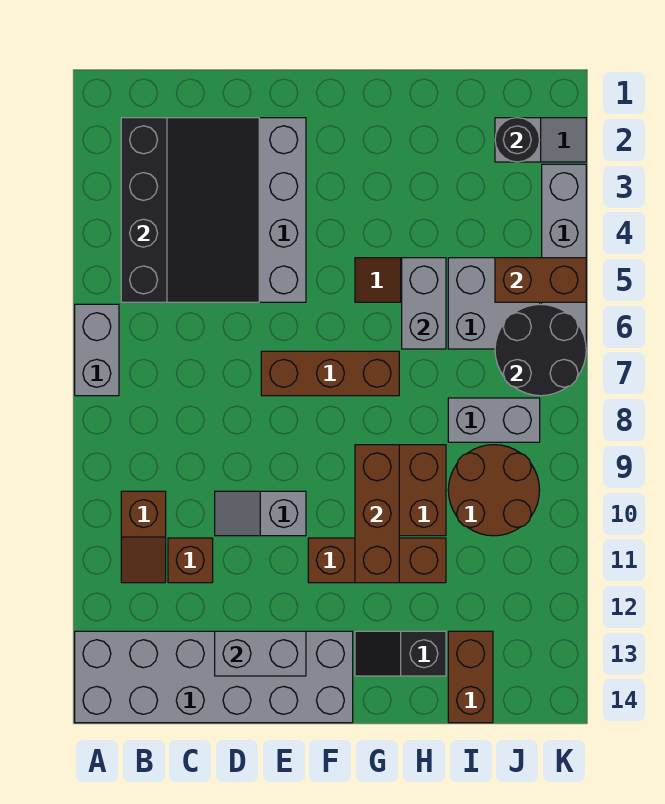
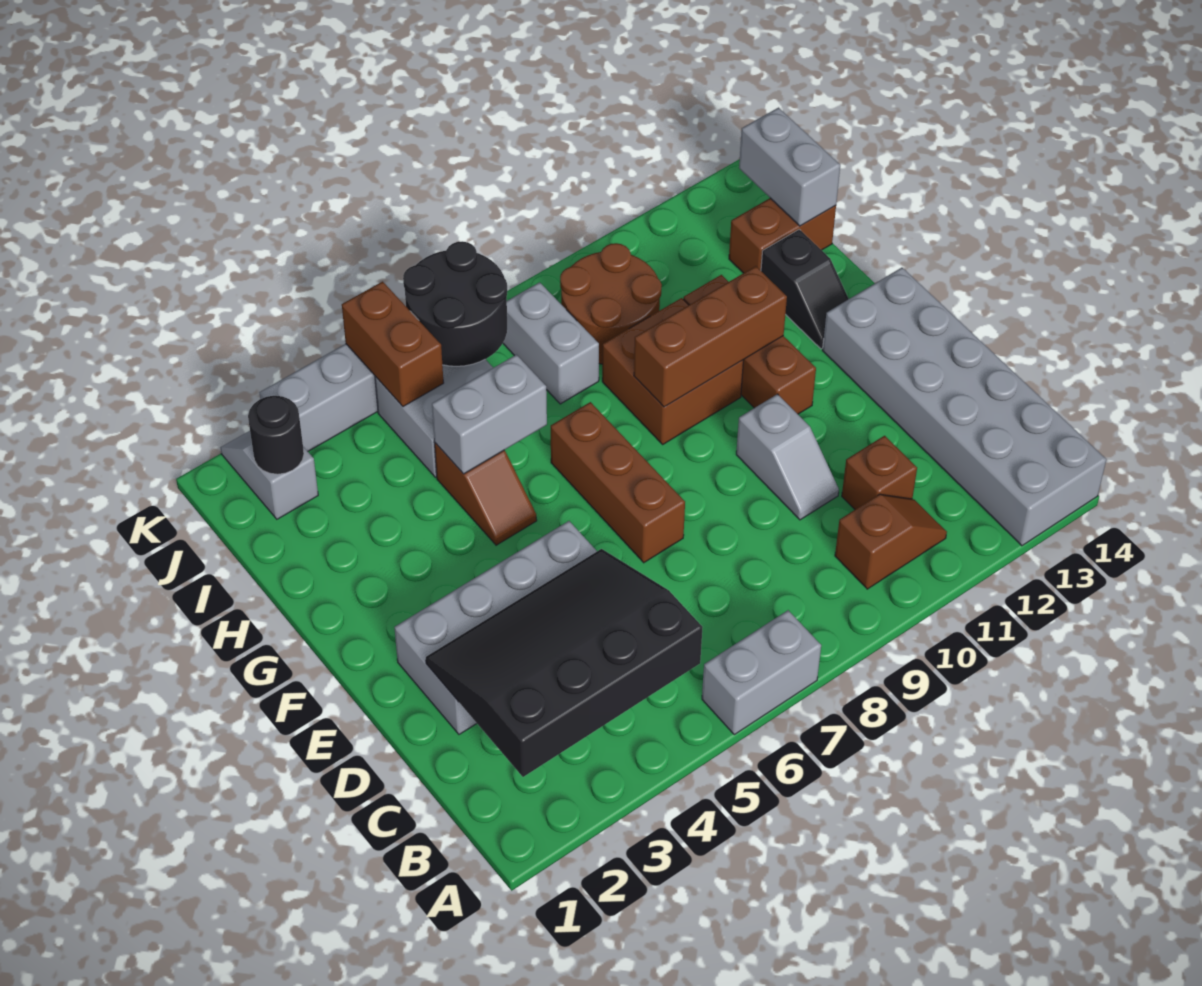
grey 1x2 brick [215,631,306,676] -> grey 1x2 brick moved to [739,108,840,226]

